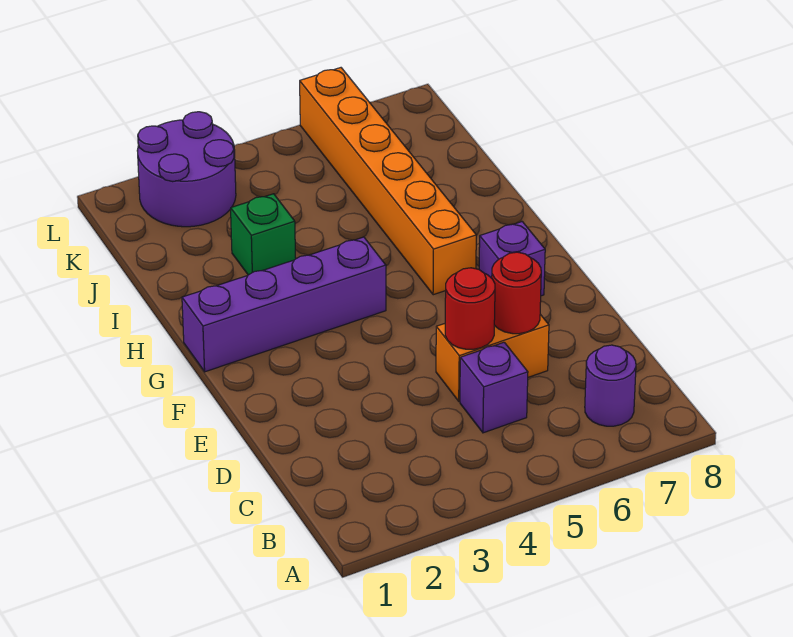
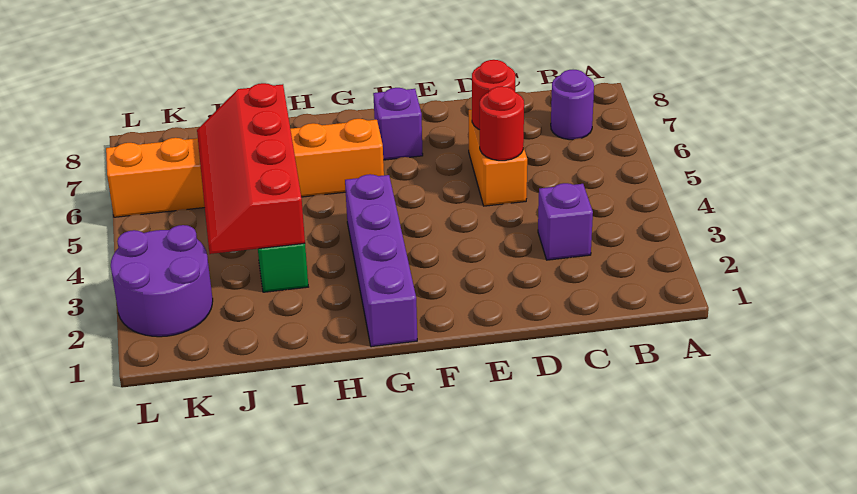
purple 1x1 brick [460,342,528,433] -> purple 1x1 brick moved to [538,183,593,260]
none -> red 2x4 slope [197,83,305,254]

